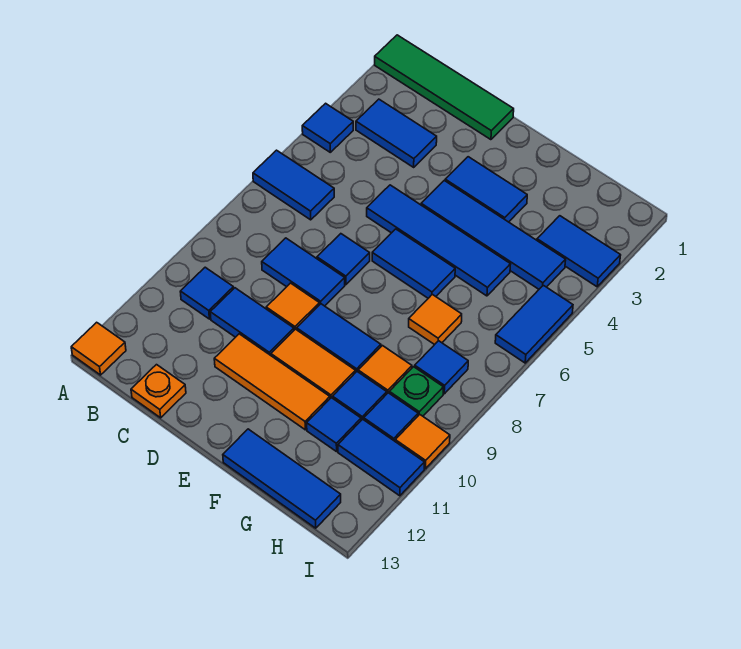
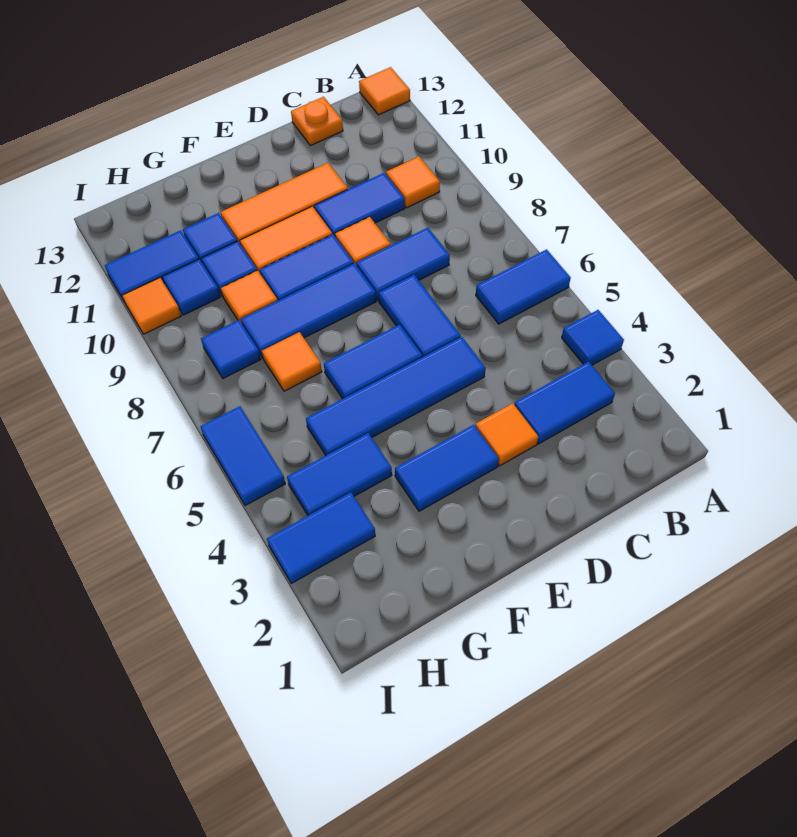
green 1x4 tile [375,35,514,140] -> none
blue 1x1 tile [180,267,234,319] -> orange 1x1 tile [386,157,440,208]
none -> orange 1x1 tile [475,403,538,466]
blue 1x1 tile [317,234,370,285] -> blue 1x2 tile [379,275,461,357]
blue 1x4 tile [421,181,566,289] -> blue 1x2 tile [287,433,392,515]
blue 1x3 tile [223,429,341,528] -> blue 1x3 tile moved to [241,264,376,358]
green 1x1 plate [389,367,443,416] -> none

